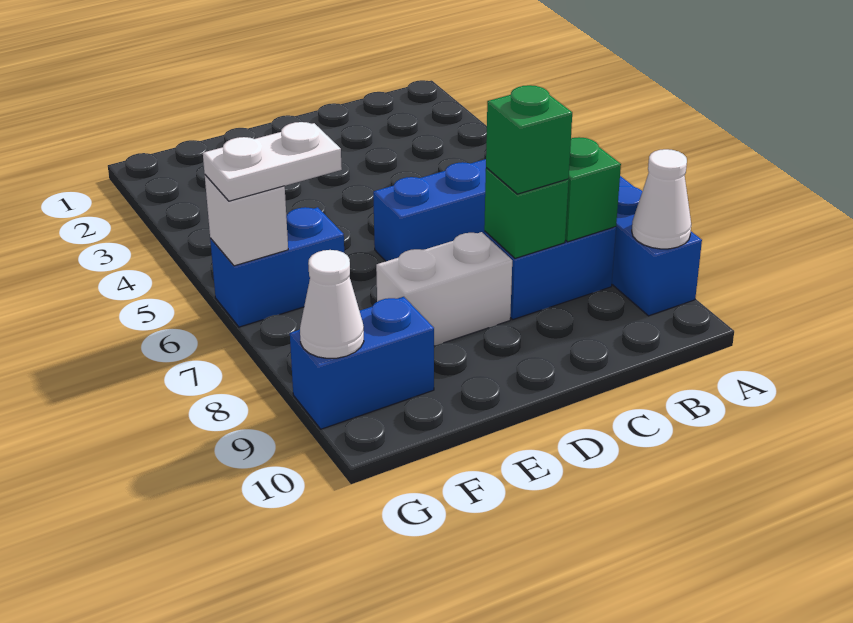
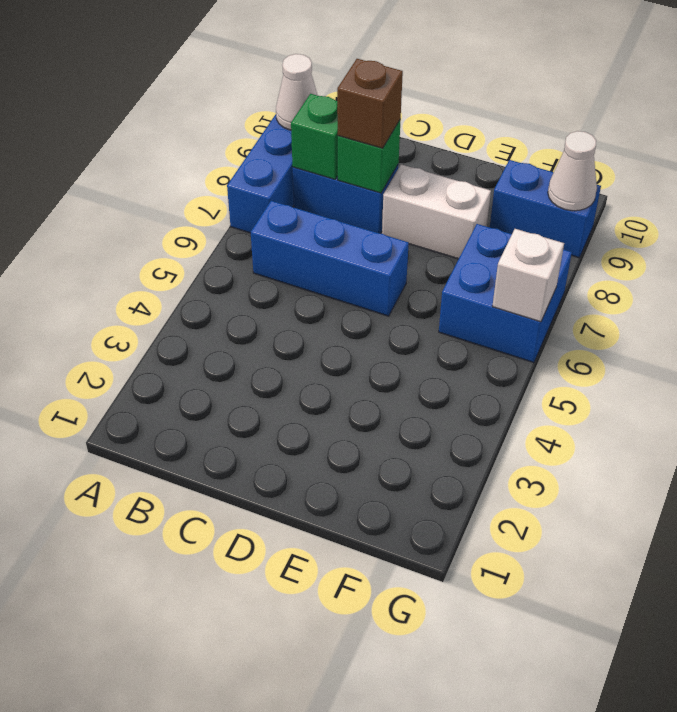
green 1x1 brick [486,85,572,194] -> brown 1x1 brick [337,59,403,148]
blue 1x2 brick [210,207,344,327] -> blue 2x2 brick [439,224,572,363]
white 1x2 plate [203,122,342,201] -> none

